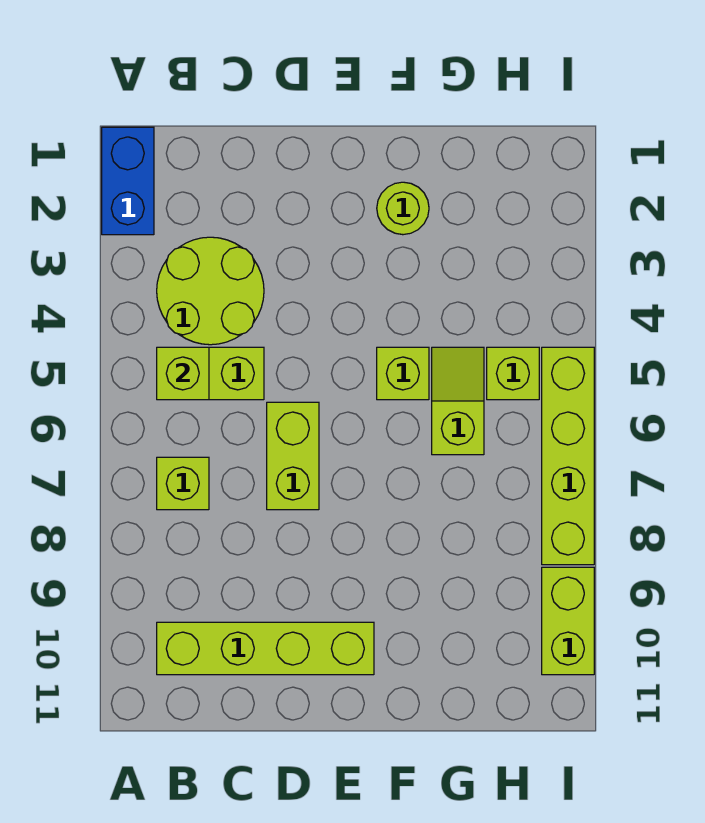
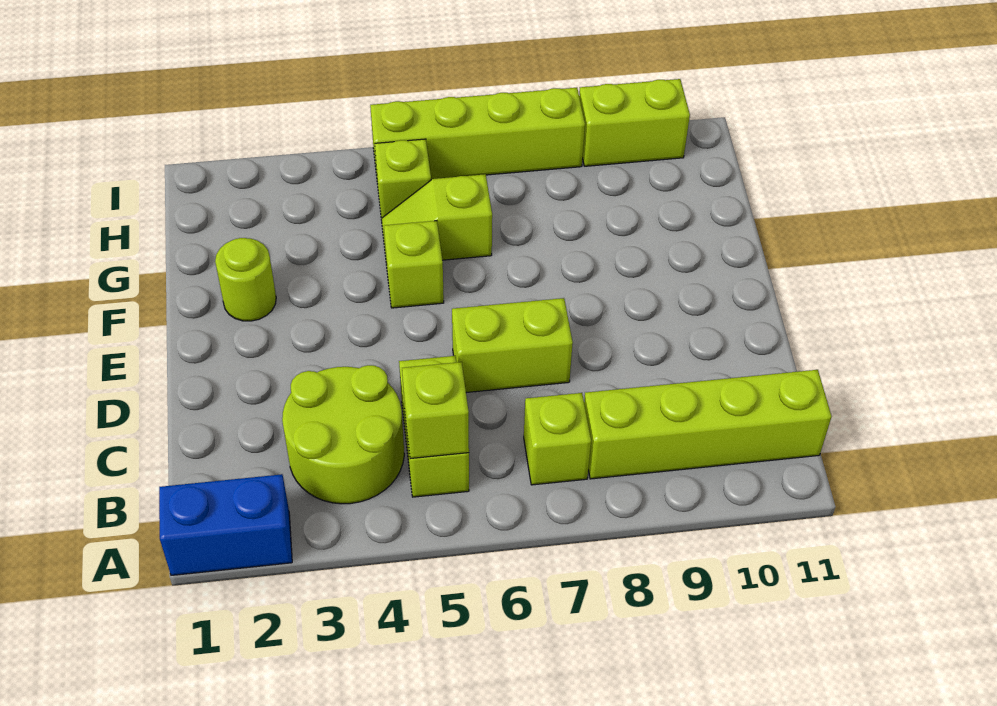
lime 1x4 brick [157,622,374,675] -> lime 1x4 brick turned to [584,370,832,479]

